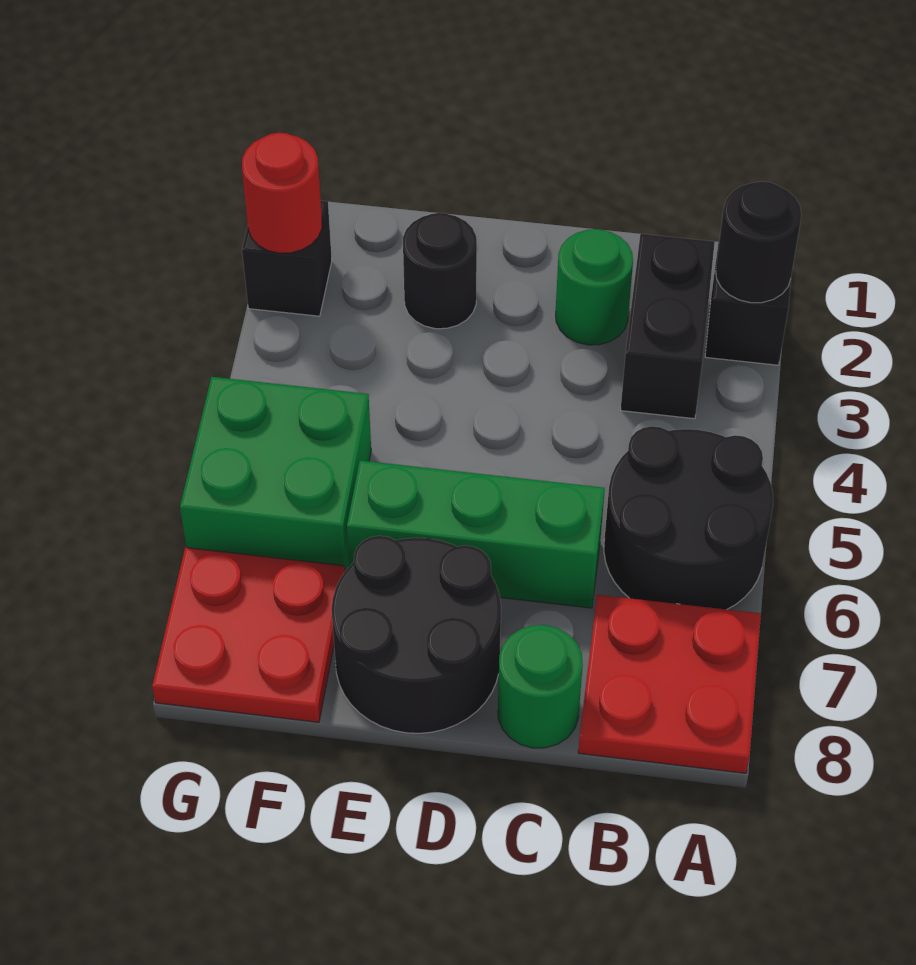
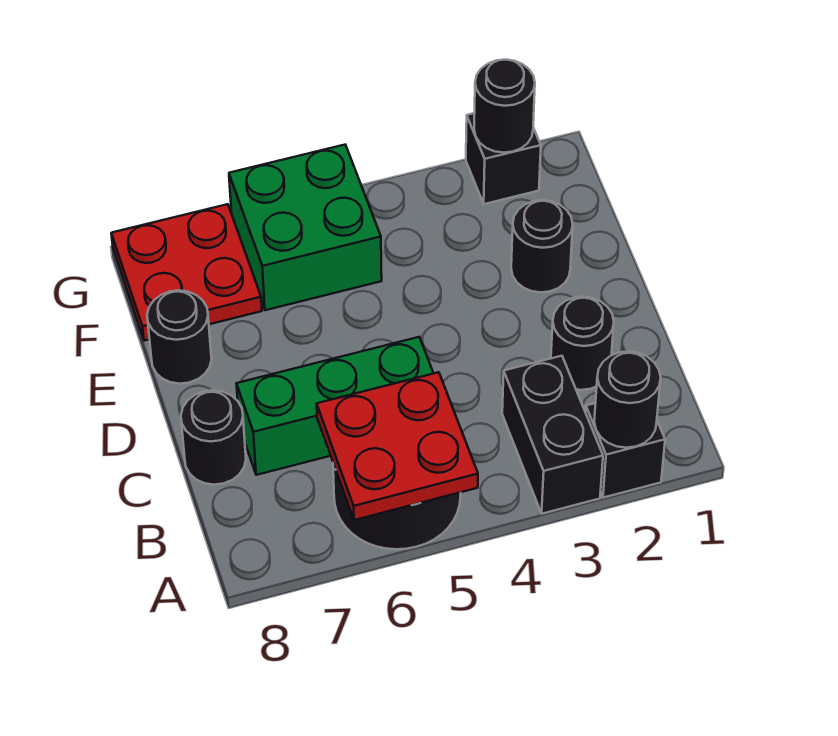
red 2x2 plate [578,595,761,773] -> red 2x2 plate moved to [317,372,478,520]
black 1x2 brick [621,234,715,419] -> black 1x2 brick turned to [502,356,603,514]
green 1x1 round brick [556,229,633,345] -> black 1x1 round brick [551,297,614,390]
green 1x3 brick [347,461,605,608] -> green 1x3 brick turned to [237,337,434,475]
green 1x1 round brick [498,625,583,748] -> black 1x1 round brick [181,390,246,485]
black 2x2 round brick [332,536,501,733] -> black 1x1 round brick [147,290,212,384]
red 1x1 round brick [242,133,322,253] -> black 1x1 round brick [474,60,535,153]

